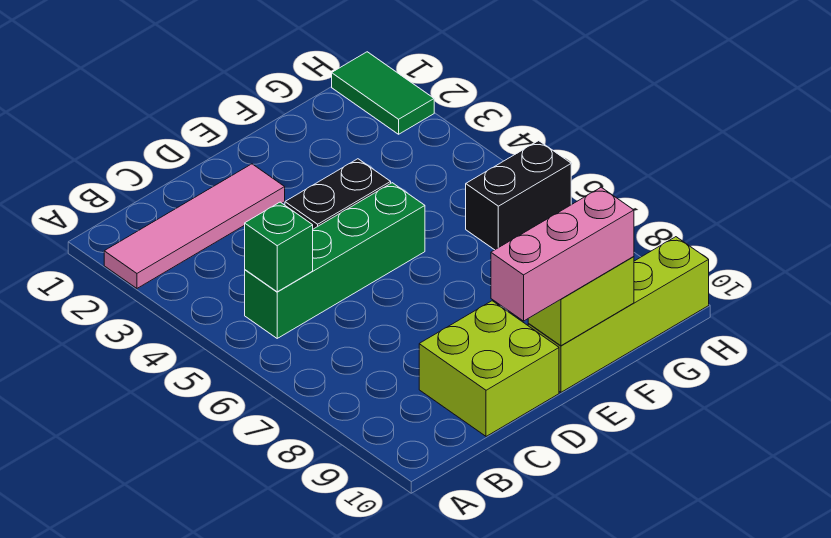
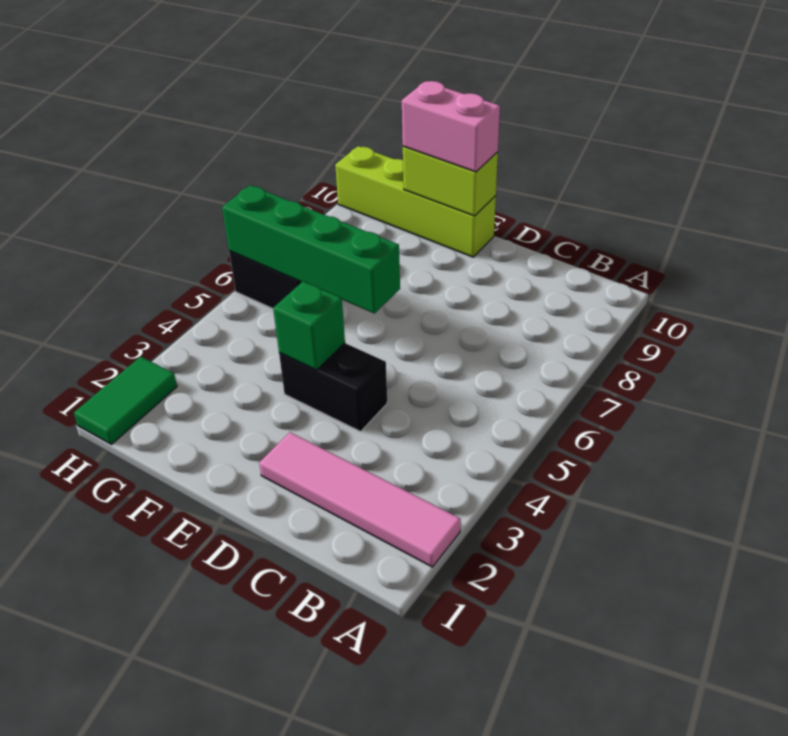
green 1x4 brick [245,183,425,338] -> green 1x4 brick moved to [222,185,400,314]
green 1x1 brick [245,202,313,292] -> green 1x1 brick moved to [273,281,345,370]
lime 2x2 brick [419,301,559,436] -> none
pink 1x3 brick [491,187,634,321] -> pink 1x2 brick [402,81,500,172]

